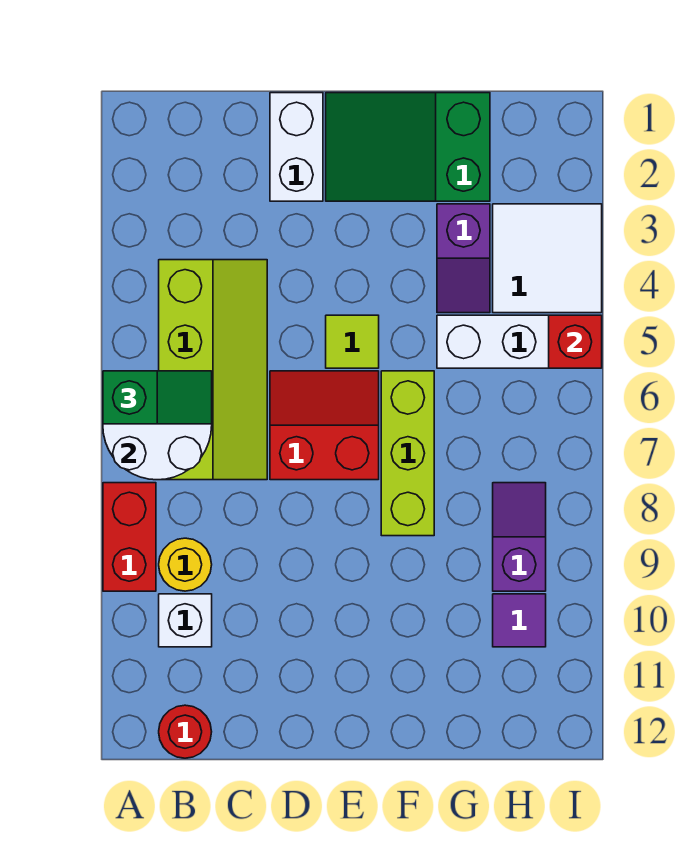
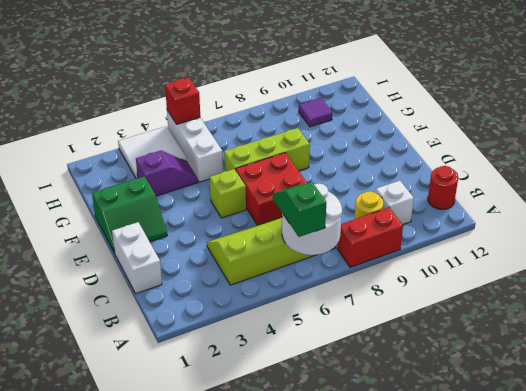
white 1x2 brick [270,93,323,201] -> white 1x2 brick turned to [112,222,162,294]
red 2x2 slope [270,371,379,480] -> red 2x2 brick [236,153,307,225]
green 2x3 slope [326,93,490,201] -> green 2x2 slope [92,176,167,253]
lime 1x1 tile [326,315,379,368] -> lime 1x1 brick [210,169,246,218]
purple 1x2 slope [493,483,546,591] -> none

